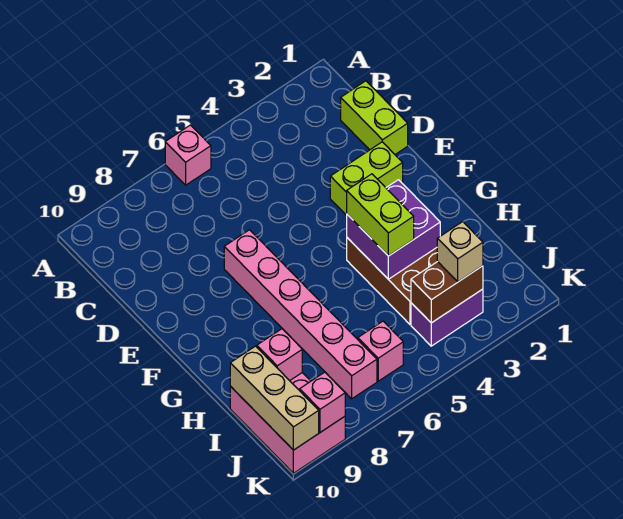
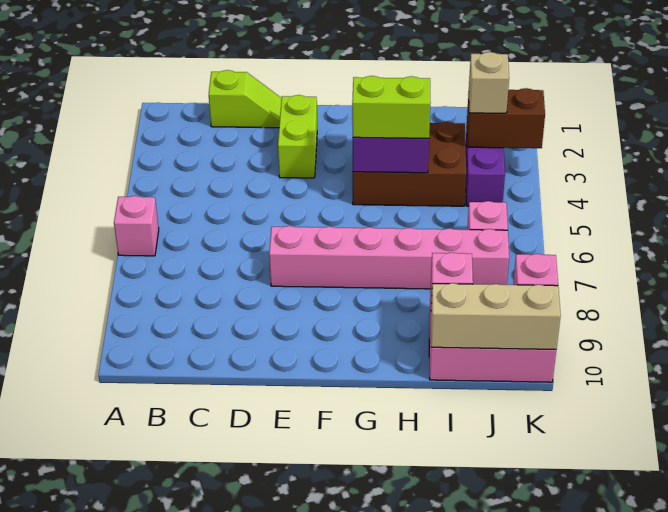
lime 1x2 brick [341,81,408,154] -> lime 1x2 slope [209,70,282,128]
brown 1x2 brick [411,262,483,323] -> brown 1x2 brick turned to [467,88,545,148]

